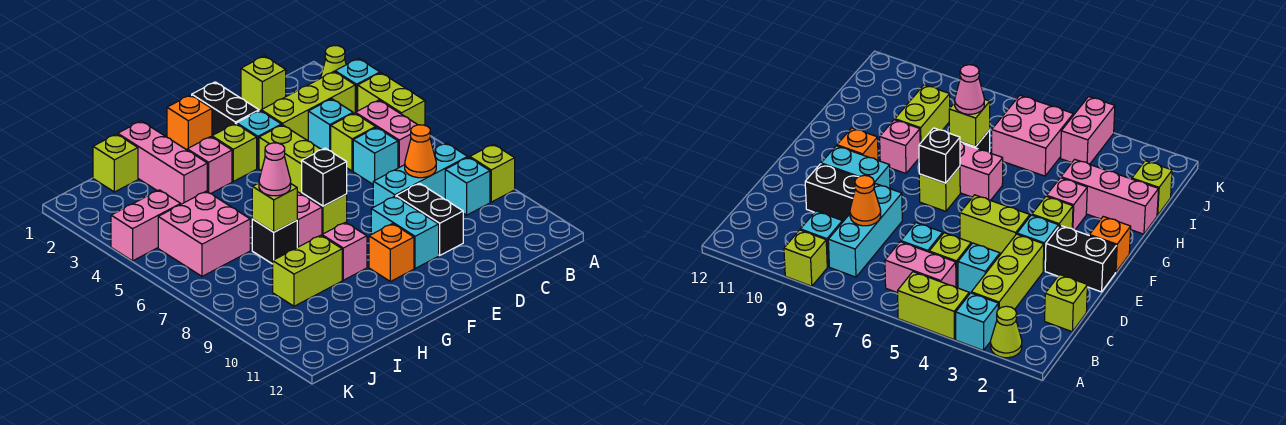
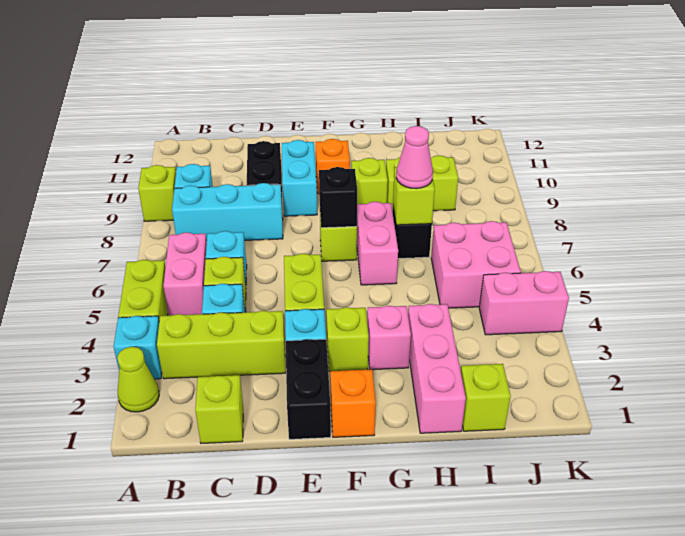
orange 1x1 cone [405,125,436,178] -> none
pink 1x1 brick [322,222,367,280] -> lime 1x1 brick [352,158,388,204]

